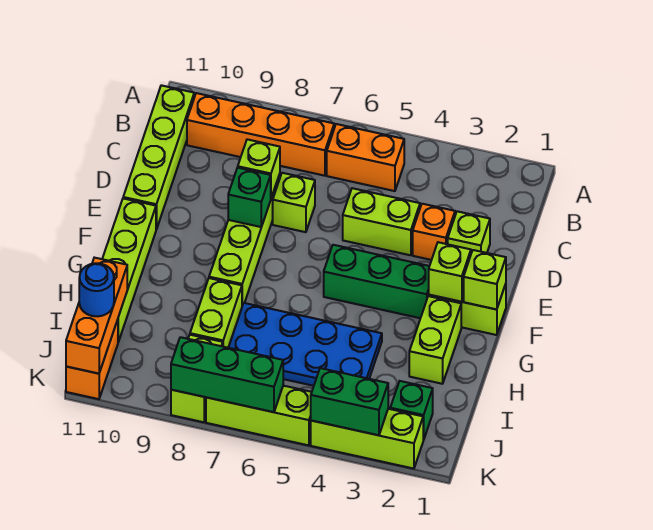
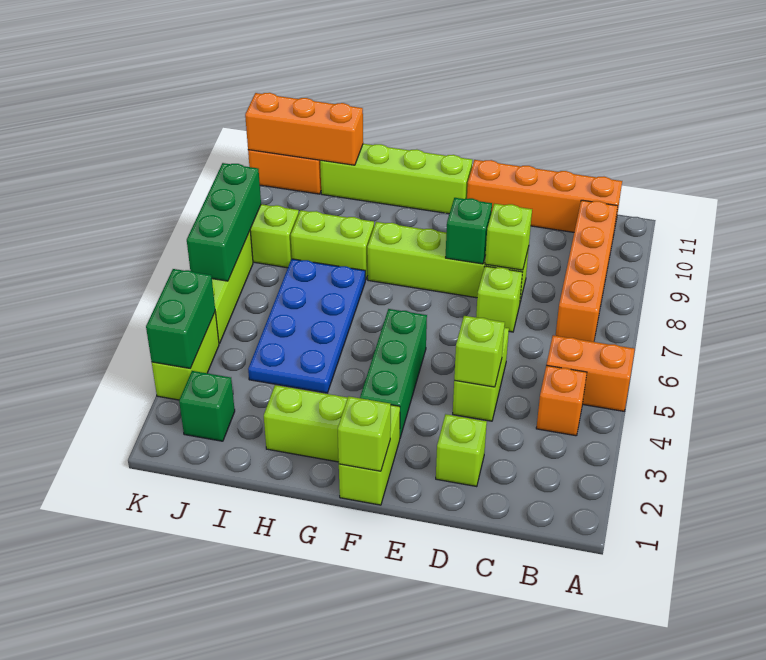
orange 1x2 brick [327,124,404,191] -> orange 1x2 brick turned to [547,335,635,411]
lime 1x4 brick [123,85,194,229] -> orange 1x4 brick [467,160,622,232]
orange 1x1 brick [413,204,455,260] -> orange 1x1 brick moved to [536,365,587,436]
lime 1x1 brick [429,242,471,302] -> lime 1x1 brick moved to [454,316,505,387]
blue 1x1 round brick [79,263,114,316] -> none
lime 1x3 brick [311,409,423,469] -> lime 1x2 brick [152,312,219,400]

